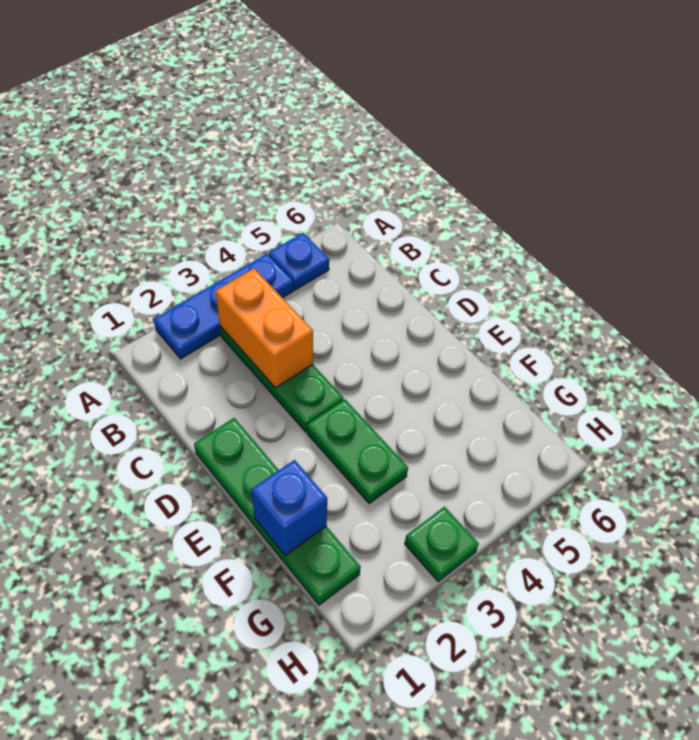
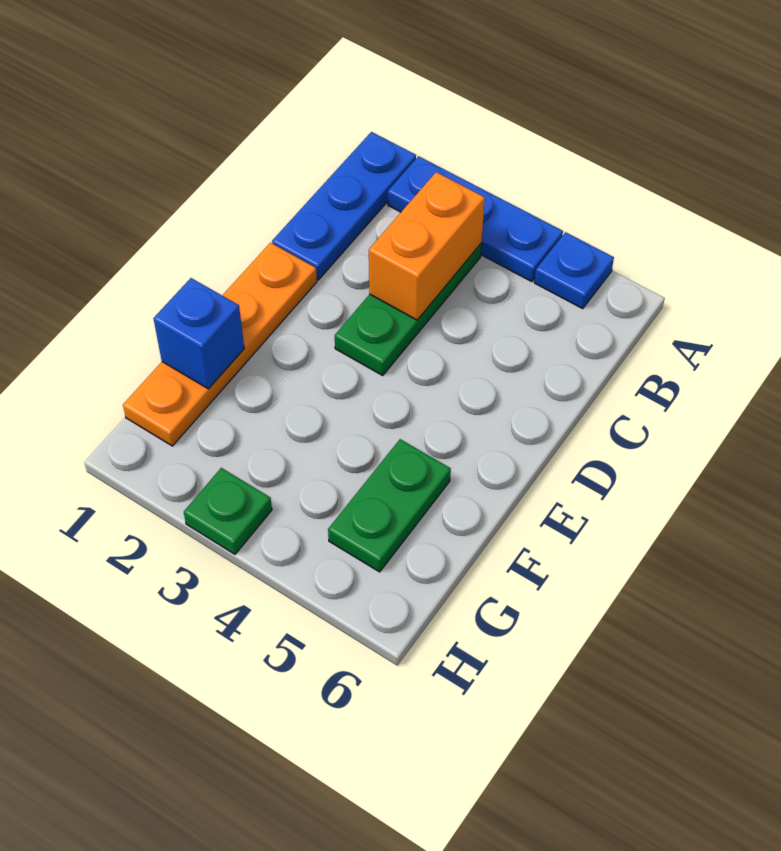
none -> blue 1x3 plate [272,132,416,280]
green 1x4 plate [194,418,361,605] -> orange 1x4 plate [123,243,317,446]
green 1x2 plate [307,399,408,503] -> green 1x2 plate moved to [328,439,451,572]

